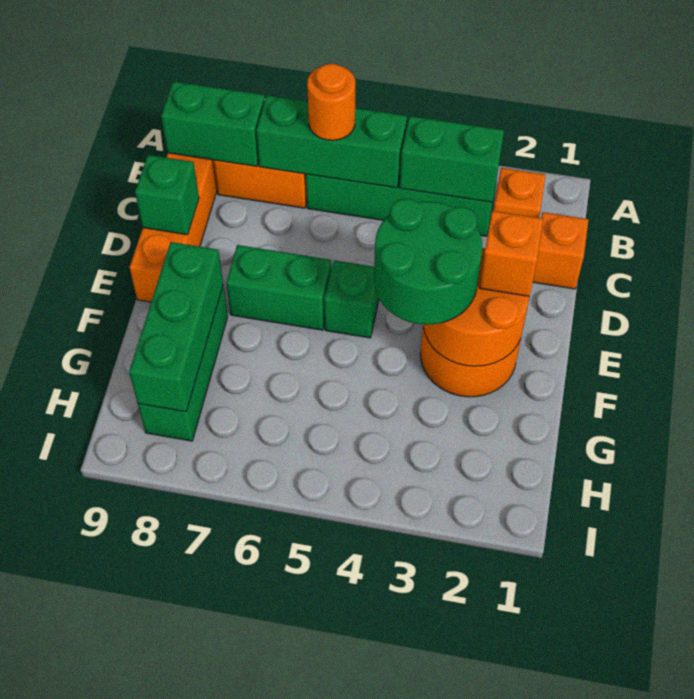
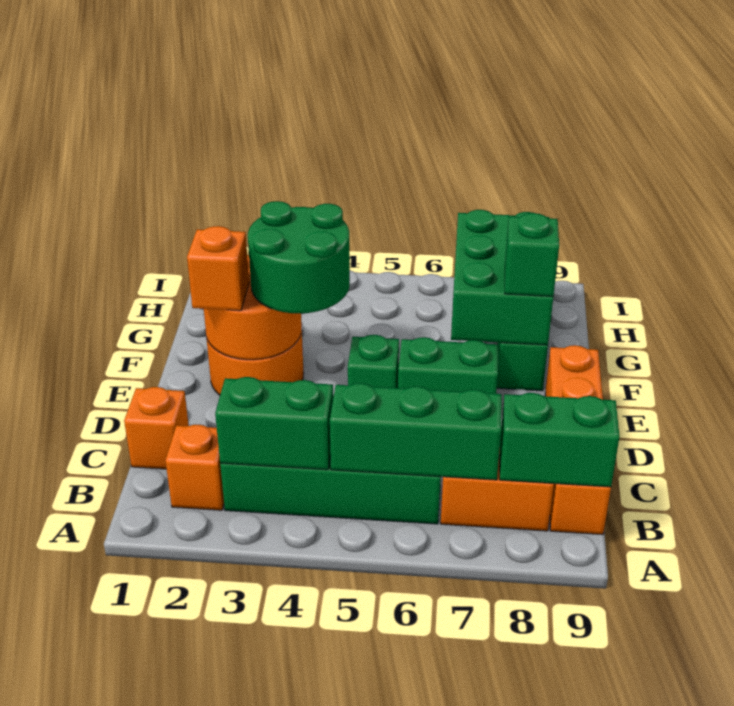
orange 1x1 round brick [307,64,355,140] -> none
green 1x1 brick [135,155,199,235] -> green 1x1 brick moved to [505,213,559,296]
green 1x3 brick [129,242,223,412] -> green 2x3 brick [451,210,553,345]

